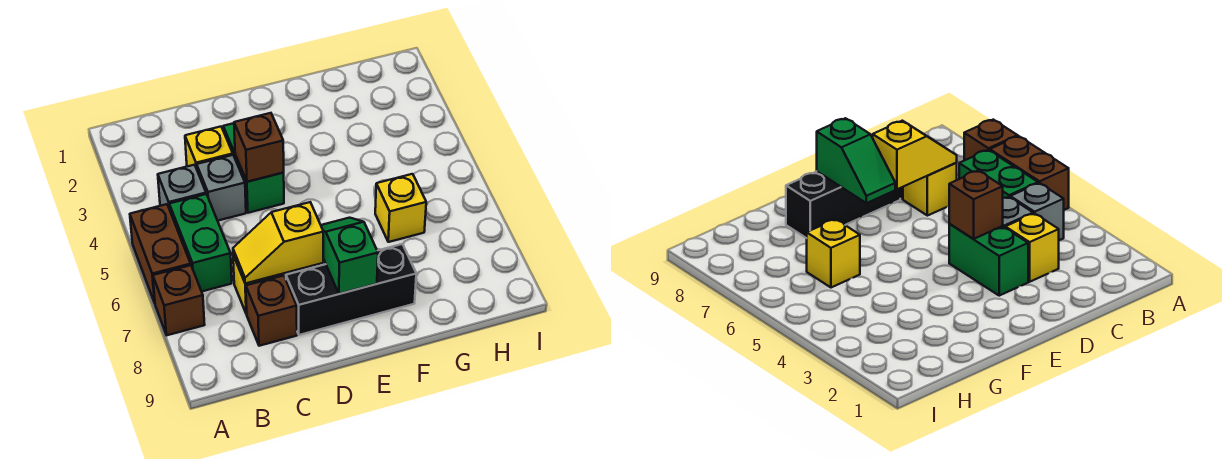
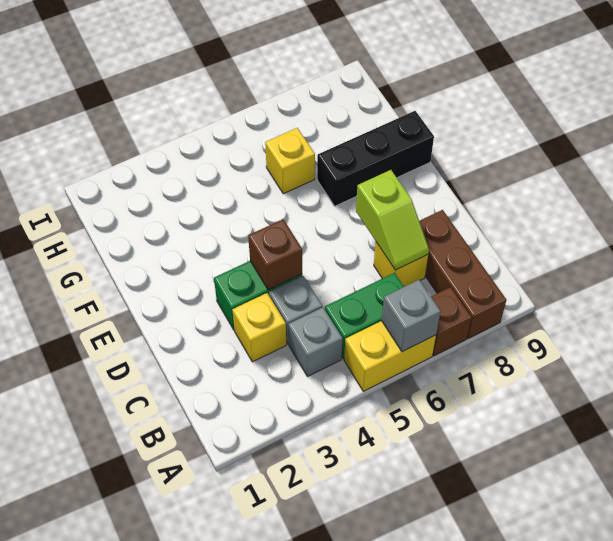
brown 1x2 brick [130,204,191,303] -> yellow 1x2 brick [344,321,436,391]
none -> grey 1x1 brick [382,280,441,352]
yellow 1x2 slope [233,202,323,284] -> lime 1x2 slope [356,170,429,270]
brown 1x1 brick [246,275,297,346] -> brown 1x3 brick [419,210,506,339]
black 1x3 brick [286,244,416,335] -> black 1x3 brick turned to [317,111,434,206]
green 1x2 slope [321,218,378,294] -> none

